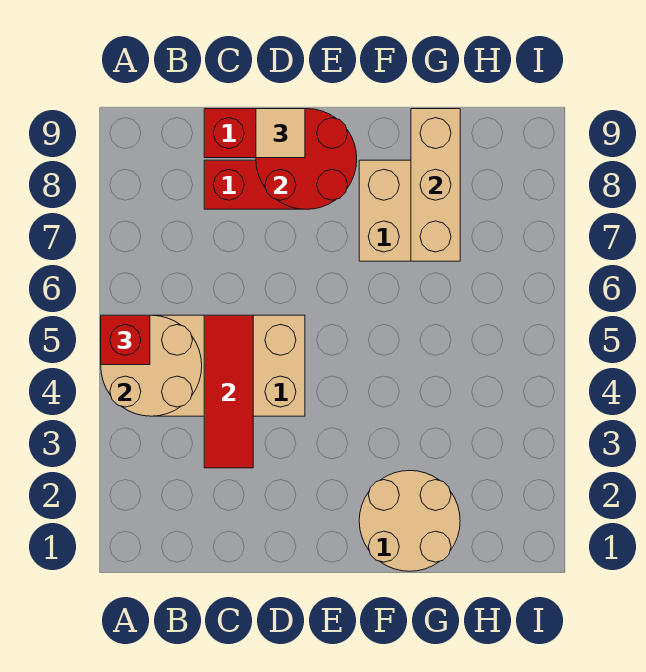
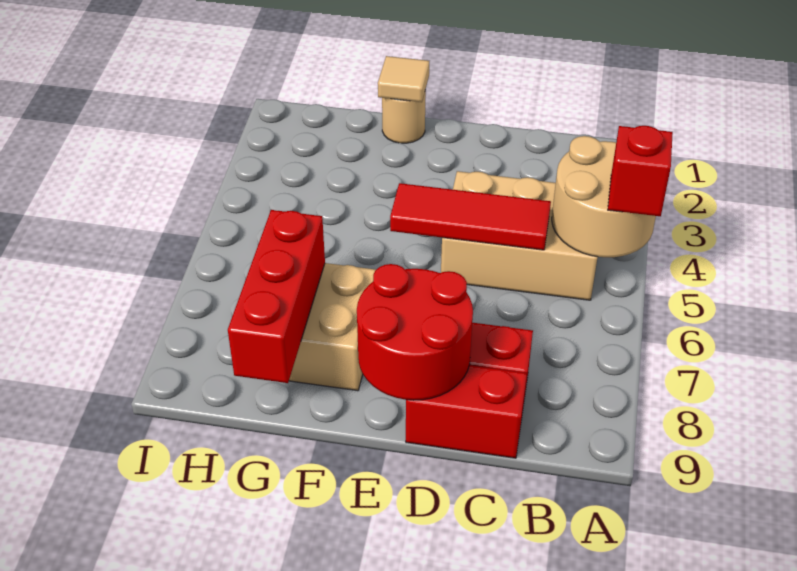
red 1x3 tile [204,315,253,468] -> red 1x3 tile turned to [390,183,551,250]
tan 1x1 tile [256,109,305,158] -> tan 1x1 tile moved to [378,56,429,102]
tan 2x2 round brick [359,470,460,571] -> tan 1x1 round brick [382,90,426,143]
tan 1x3 brick [411,109,460,261] -> red 1x3 brick [228,210,325,383]

